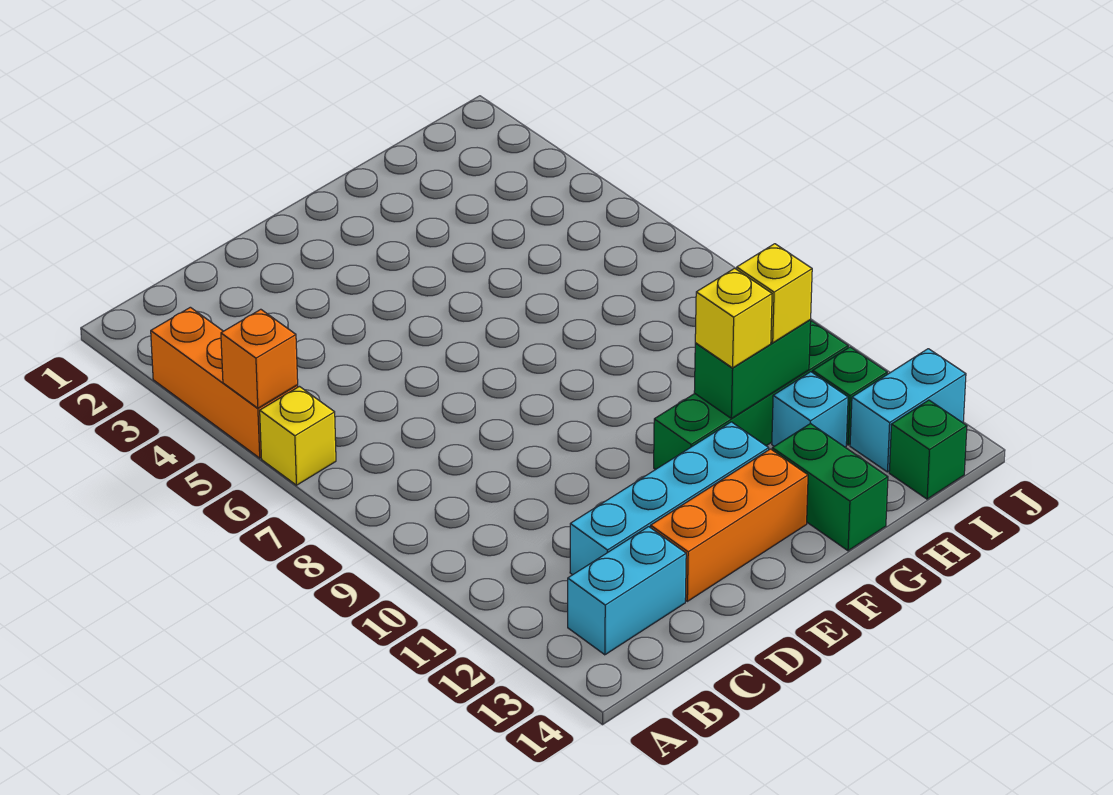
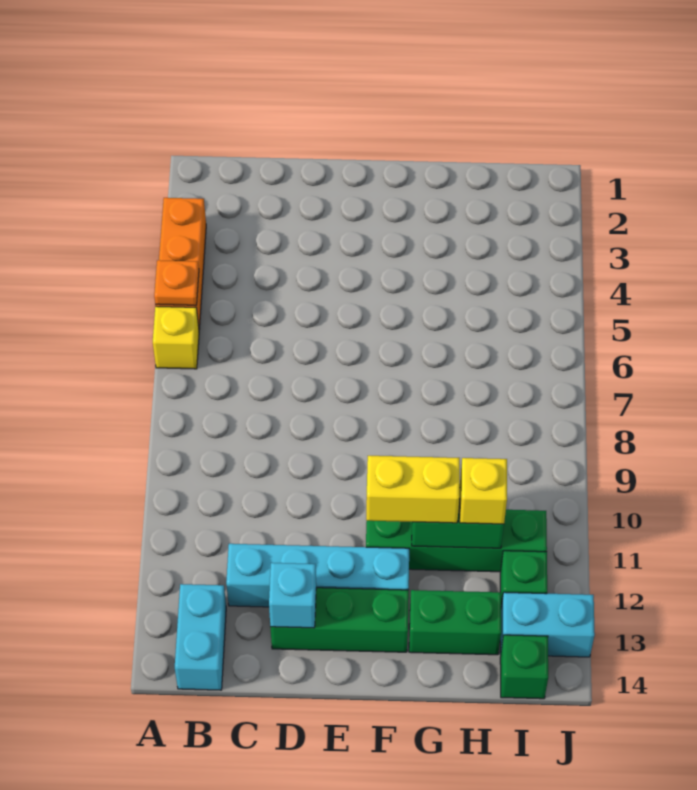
orange 1x1 brick [221,309,298,408] -> orange 1x1 plate [154,260,199,305]
cyan 1x2 brick [568,527,686,655] -> cyan 1x2 brick turned to [175,584,226,690]
orange 1x3 brick [651,449,808,601] -> green 1x3 brick [270,588,409,652]
yellow 1x1 brick [695,268,772,368] -> yellow 1x2 brick [366,456,460,523]
green 1x2 brick [772,424,888,551] -> green 1x2 brick turned to [409,590,501,655]
cyan 1x1 brick [772,372,848,447] -> cyan 1x1 brick moved to [269,563,316,628]

